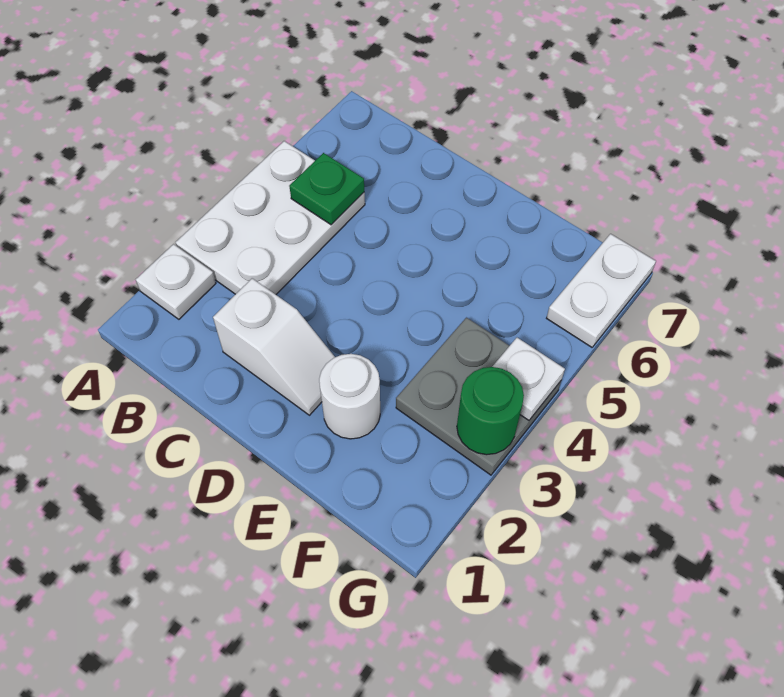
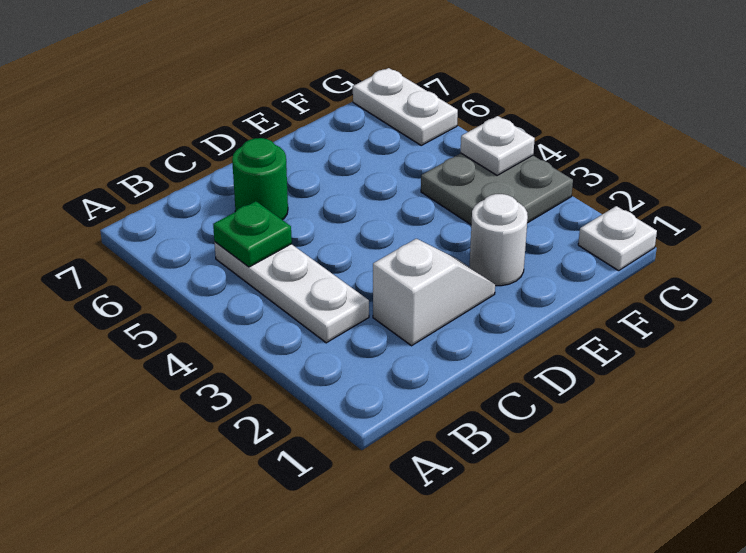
white 1x1 plate [136,244,216,319] -> white 1x1 plate moved to [578,206,657,271]
white 2x3 plate [176,141,365,294] -> white 1x3 plate [214,242,369,343]
green 1x1 round brick [457,367,524,455] -> green 1x1 round brick moved to [232,138,288,220]

